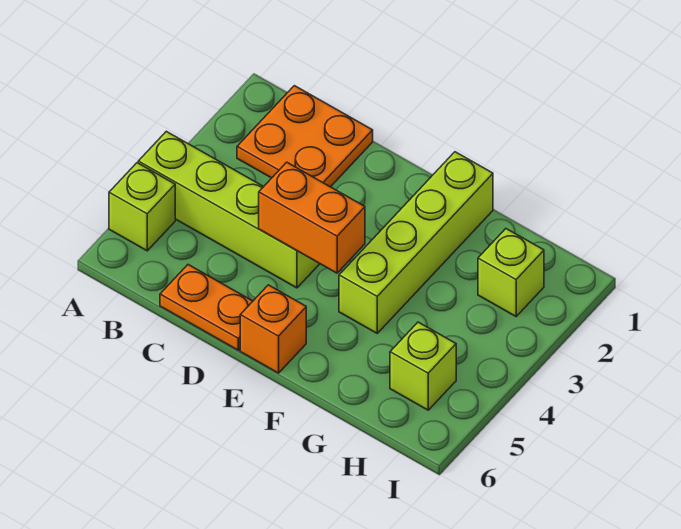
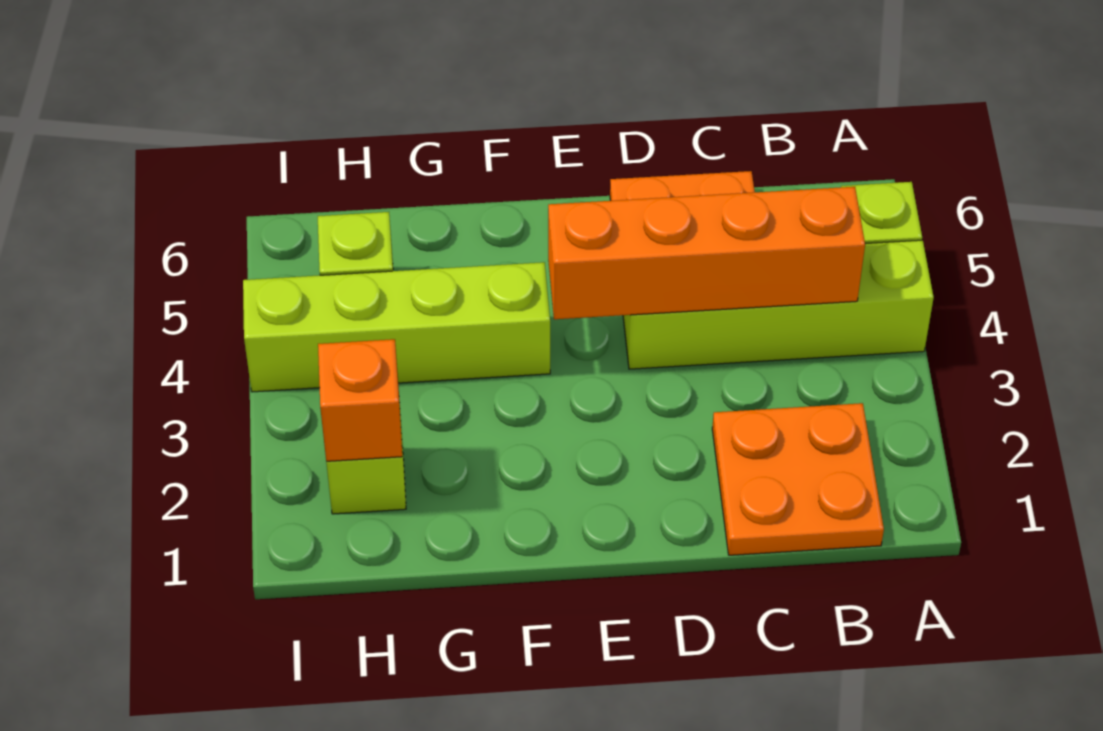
orange 1x2 brick [259,162,365,273] -> orange 1x4 brick [548,187,865,319]
orange 1x1 brick [240,285,306,373] -> orange 1x1 brick moved to [318,339,402,461]
lime 1x4 brick [339,152,493,333] -> lime 1x4 brick turned to [243,262,550,392]

